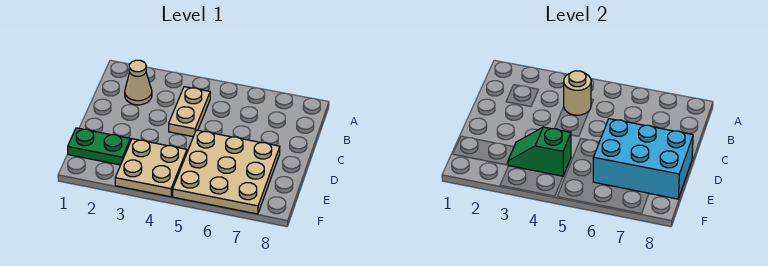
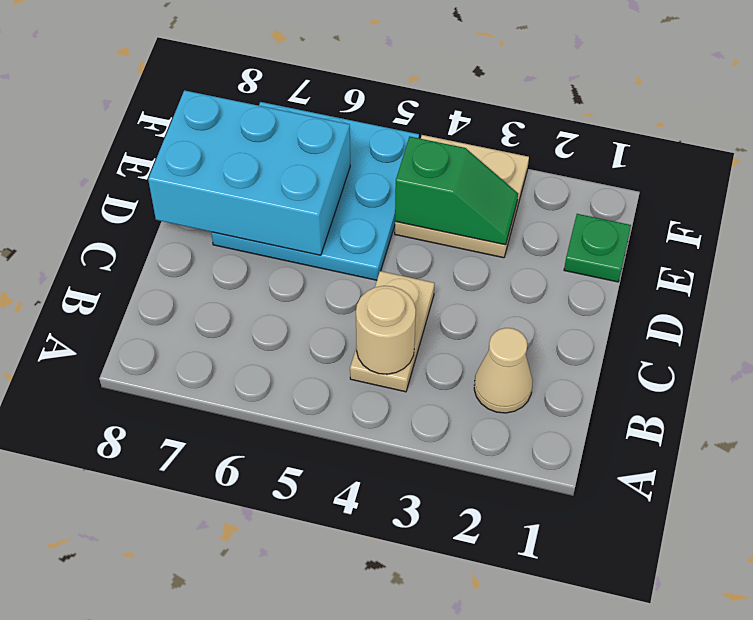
tan 3x3 plate [173,130,280,214] -> cyan 3x3 plate [211,102,419,280]
green 1x2 plate [68,128,131,165] -> green 1x1 plate [564,214,631,282]

